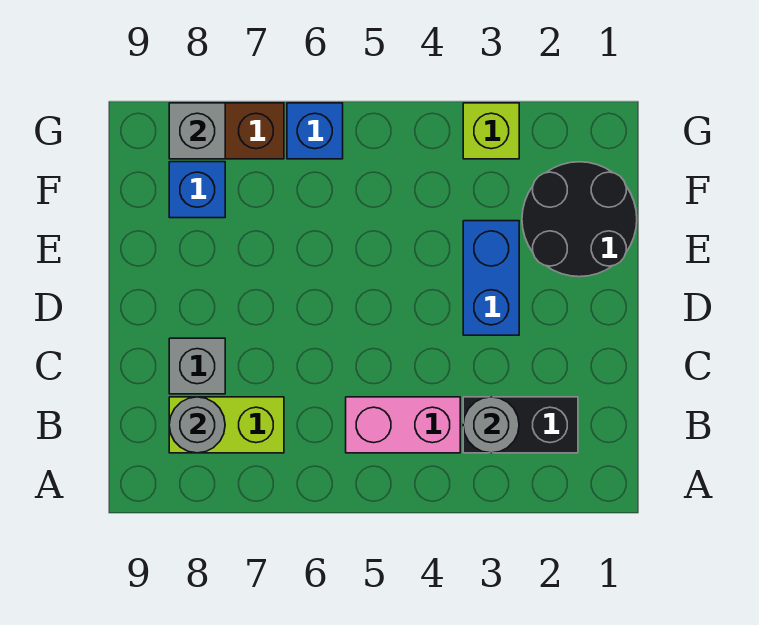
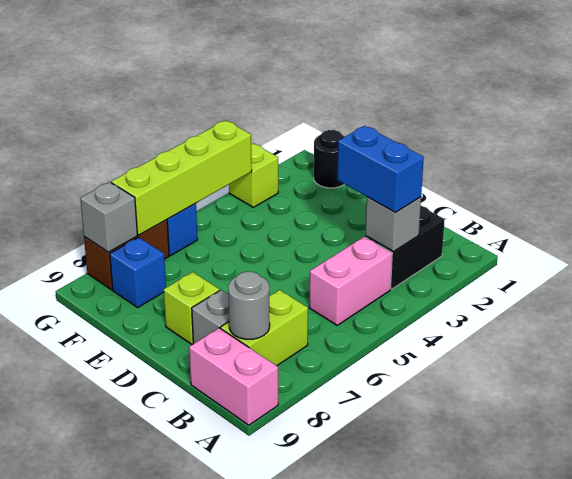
none -> pink 1x2 brick [189,328,278,425]
grey 1x1 round brick [463,397,519,453] -> grey 1x1 brick [365,197,421,251]
blue 1x2 brick [463,221,519,335] -> blue 1x2 brick moved to [337,126,424,213]
none -> lime 1x1 brick [164,272,220,345]
black 2x2 round brick [522,162,637,277] -> black 1x1 round brick [314,130,345,188]
none -> lime 1x4 brick [111,120,252,235]

